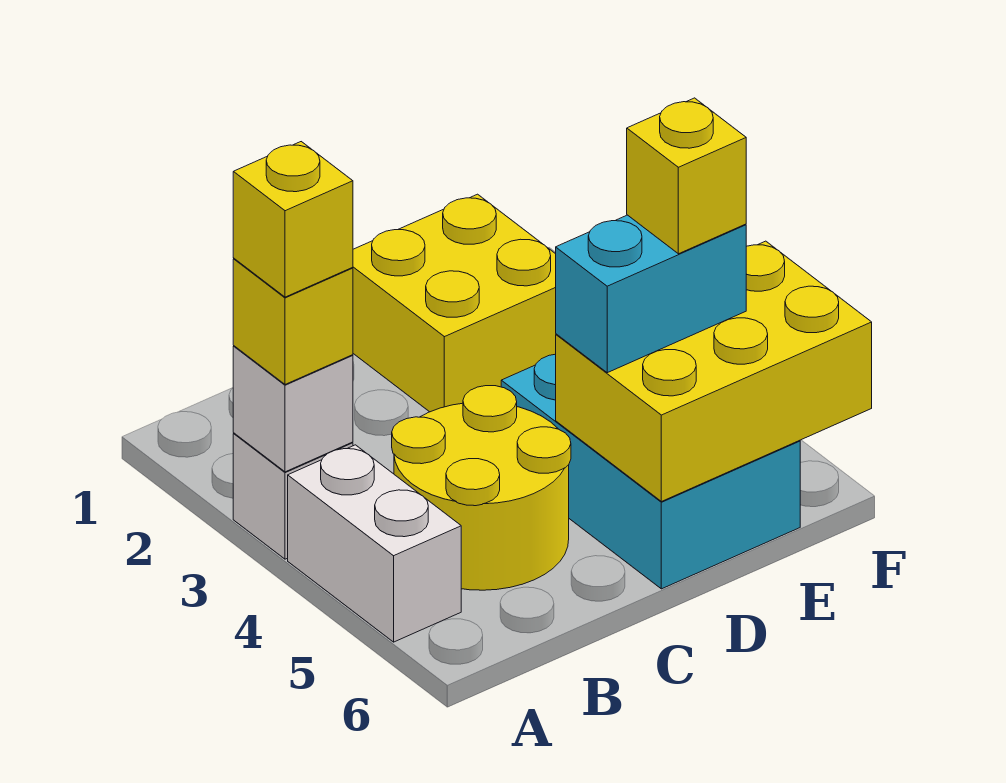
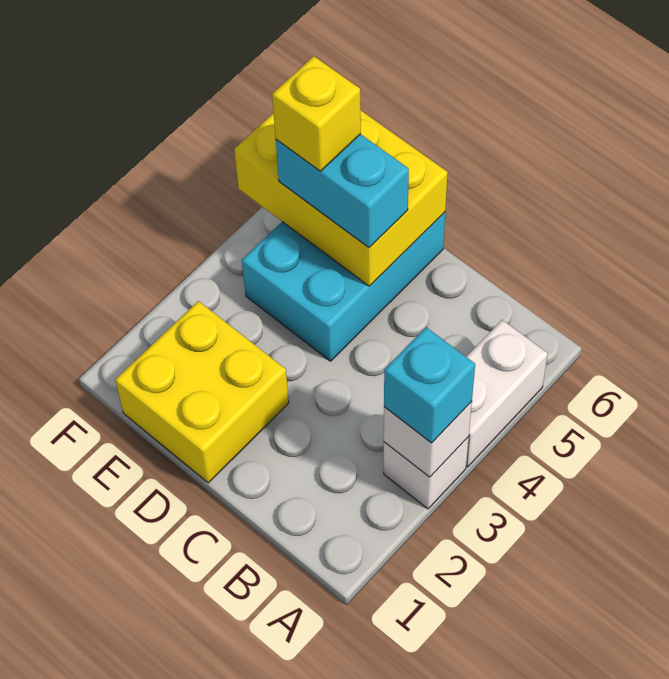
yellow 1x1 brick [233,259,353,384] -> cyan 1x1 brick [384,327,475,443]
yellow 1x1 brick [233,142,353,297] -> none
yellow 2x2 round brick [392,386,571,590] -> none

